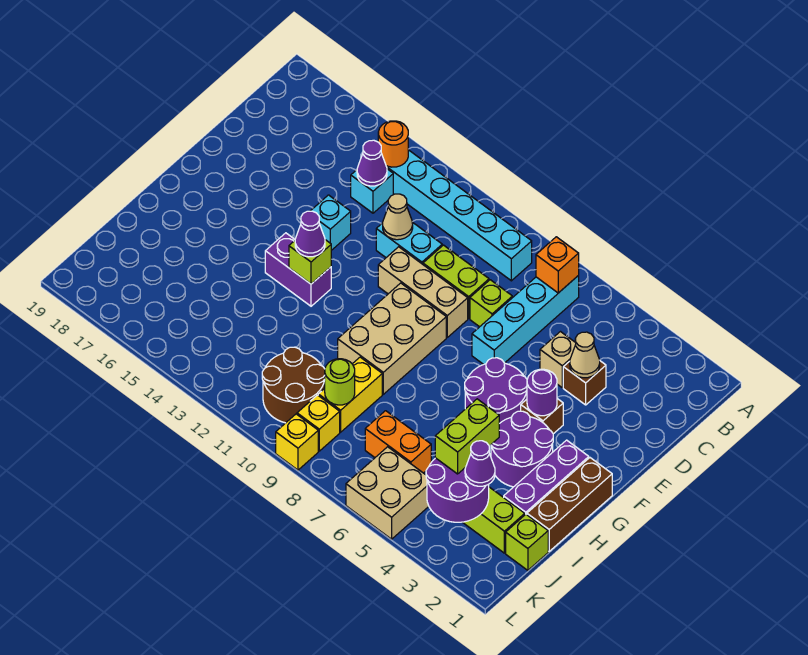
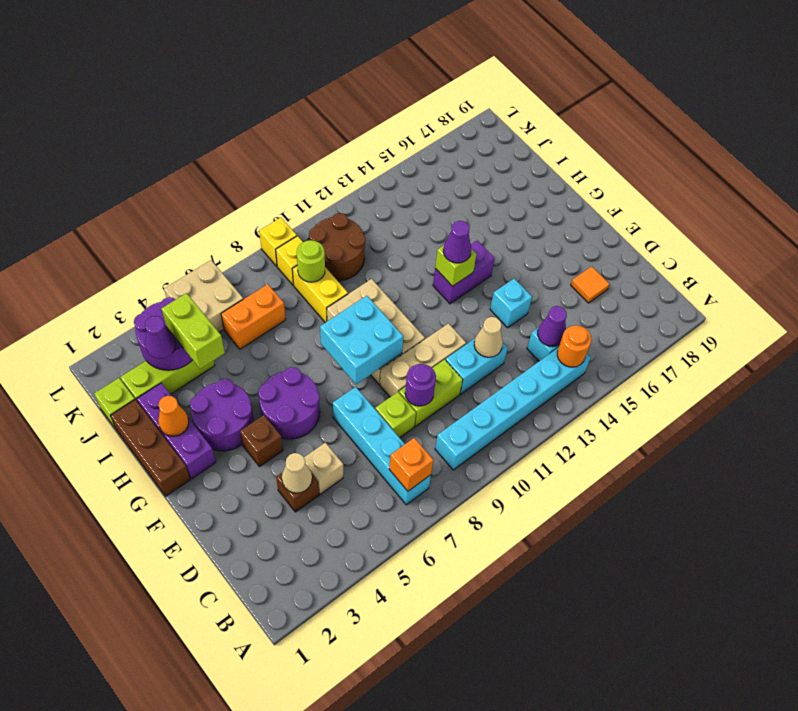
none -> orange 1x1 tile [571,266,609,303]
purple 1x1 round brick [527,369,557,416] -> purple 1x1 round brick moved to [405,364,436,406]
none -> cyan 2x2 brick [320,296,403,384]
none -> orange 1x1 cone [158,396,189,436]

